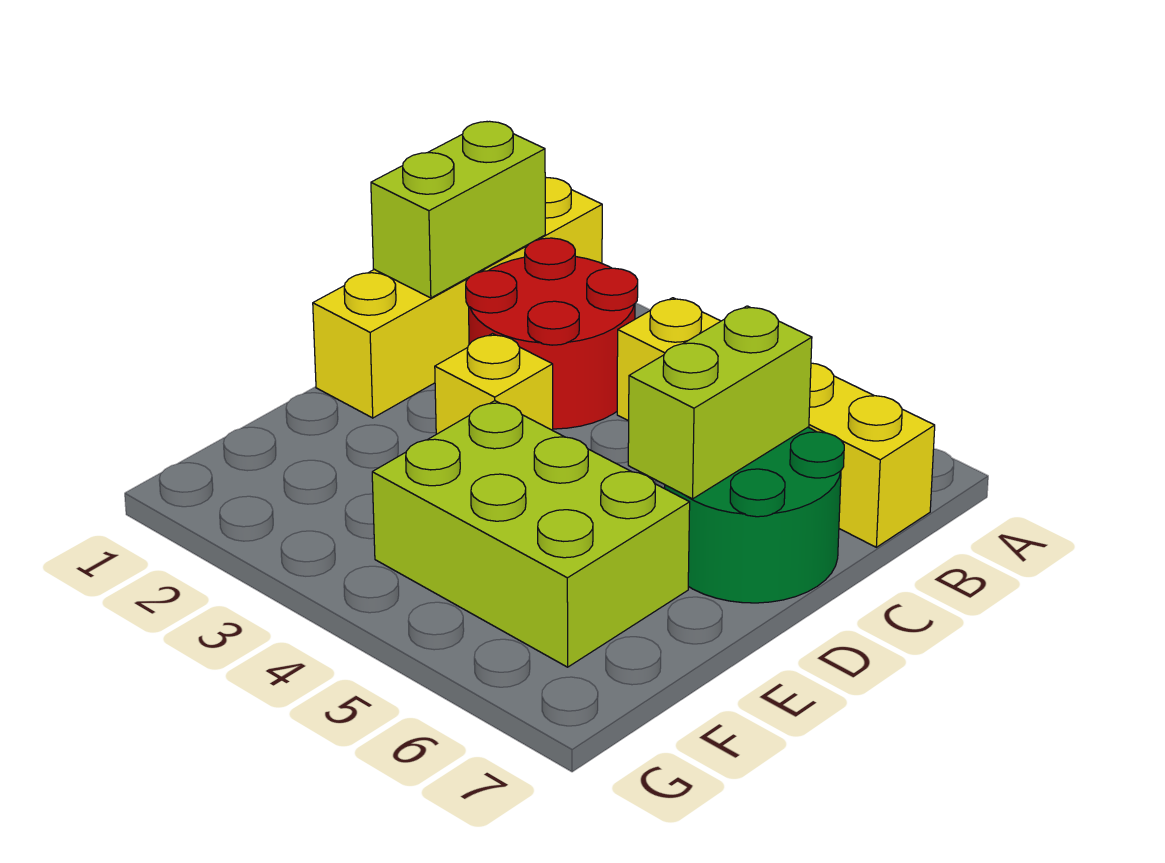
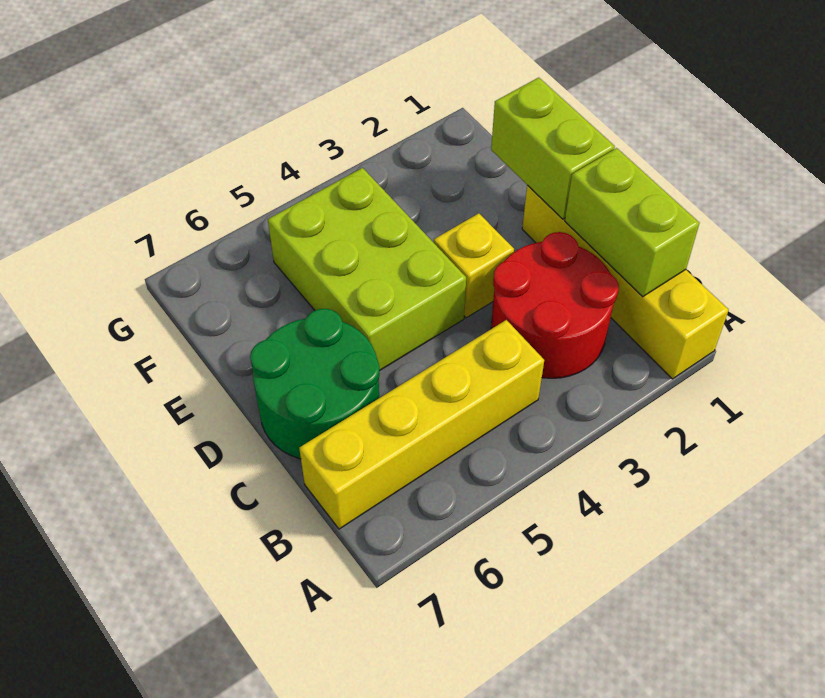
lime 1x2 brick [628,306,812,499] -> lime 1x2 brick moved to [491,78,615,219]
lime 2x3 brick [372,401,690,667] -> lime 2x3 brick turned to [268,168,466,371]

